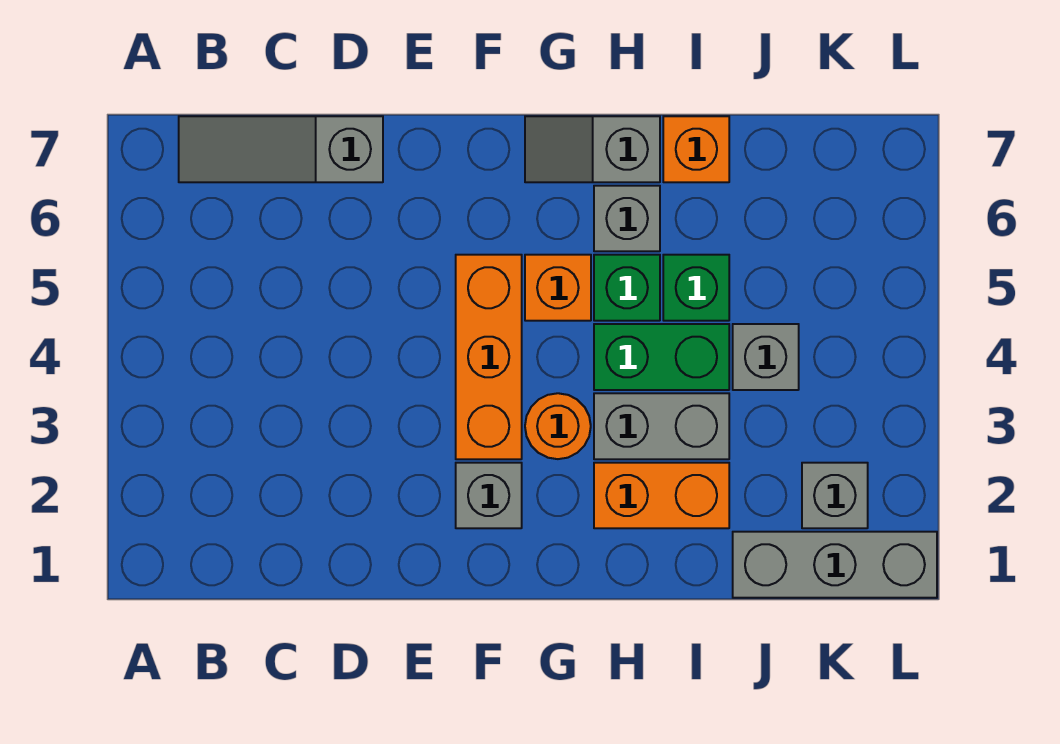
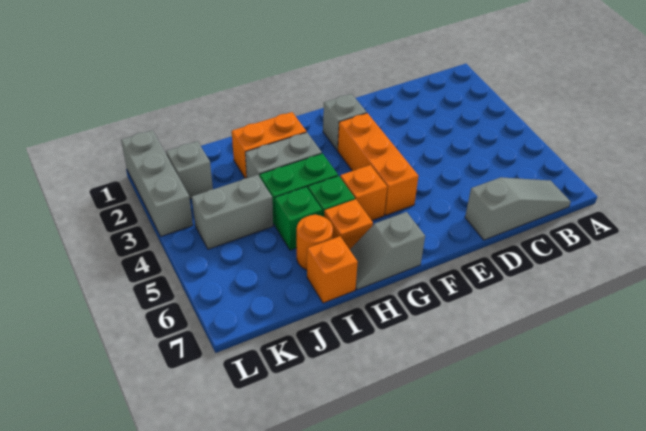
orange 1x1 round brick [525,393,591,459] -> orange 1x1 round brick moved to [297,215,333,270]
grey 1x2 slope [525,116,660,182] -> grey 1x2 slope turned to [350,212,425,290]
grey 1x1 brick [594,186,660,251] -> orange 1x1 brick [324,199,373,250]
grey 1x3 brick [733,532,937,598] -> grey 1x3 brick turned to [121,130,193,236]
grey 1x1 brick [733,324,799,390] -> grey 1x2 brick [192,175,273,249]

